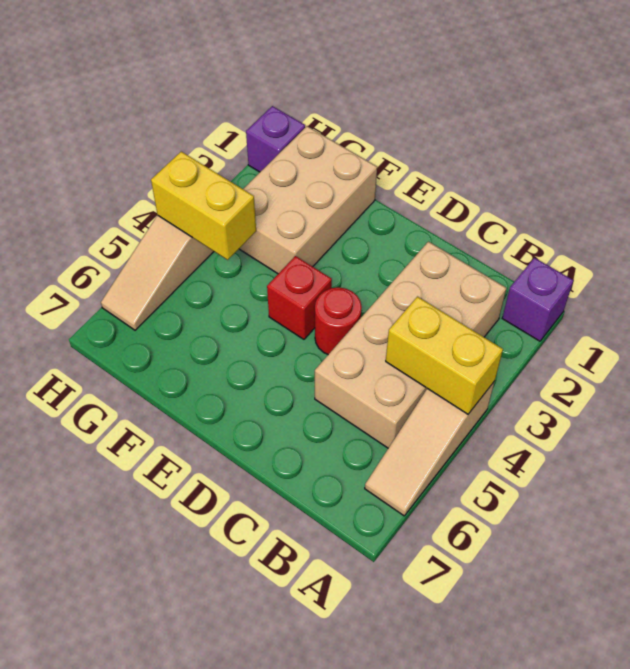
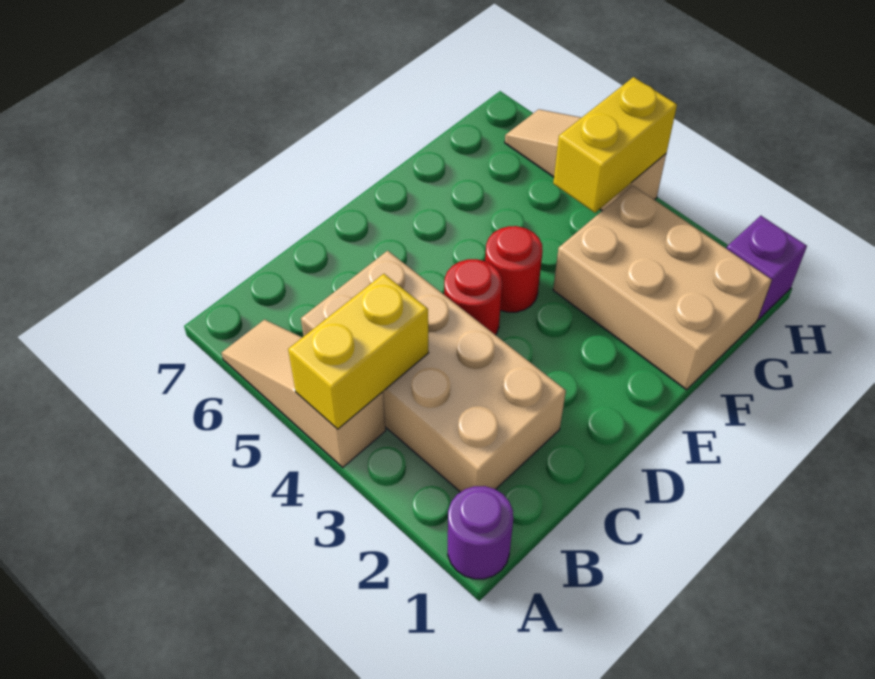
purple 1x1 brick [502,258,574,341] -> purple 1x1 round brick [448,486,513,579]
red 1x1 brick [267,256,332,339] -> red 1x1 round brick [485,226,543,312]

